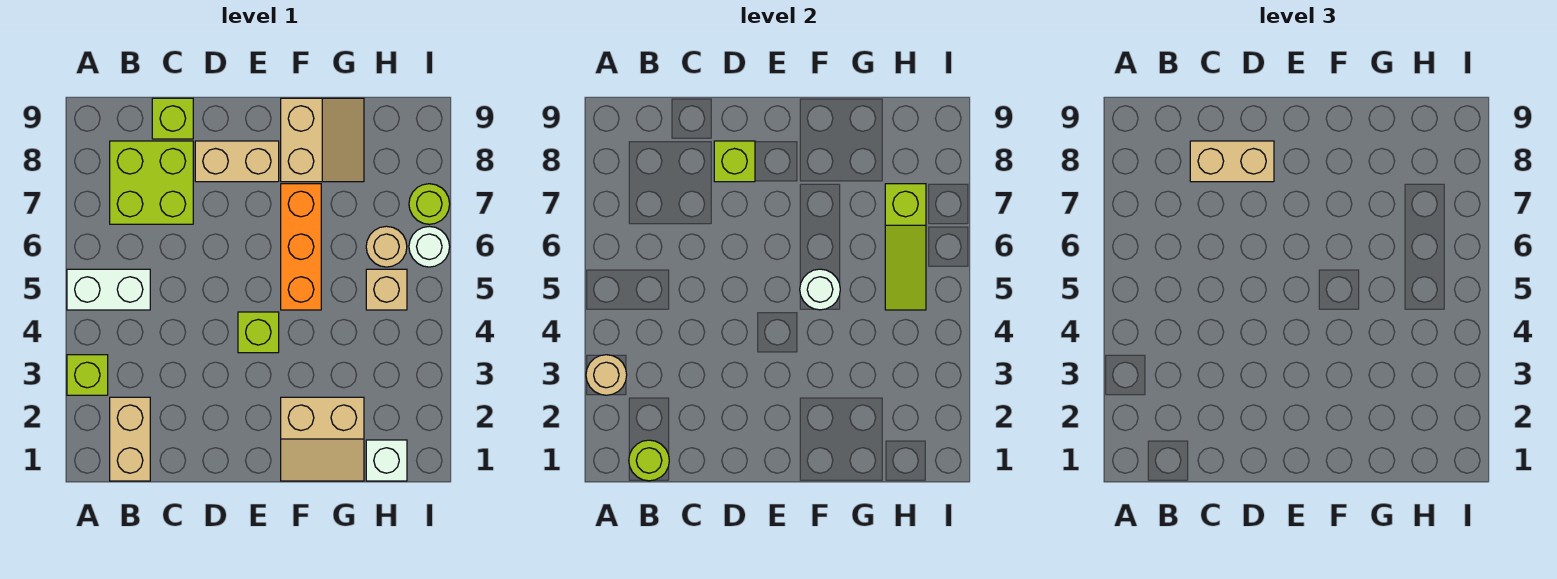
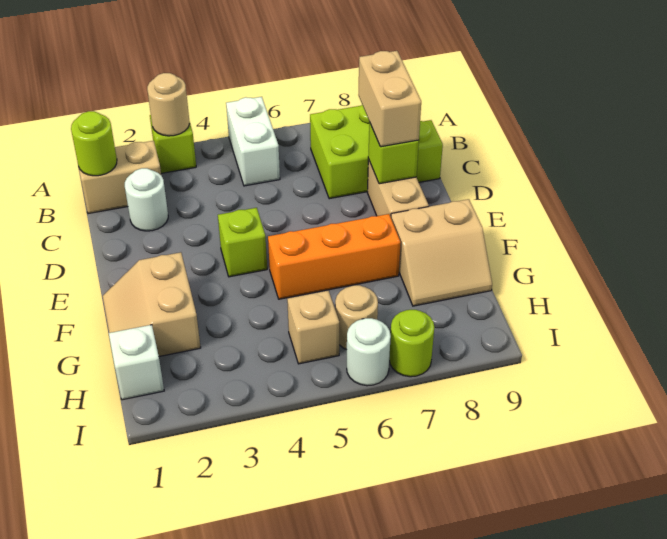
white 1x1 round brick [800,269,840,310] -> white 1x1 round brick moved to [125,168,168,231]
lime 1x3 slope [885,184,926,310] -> none

